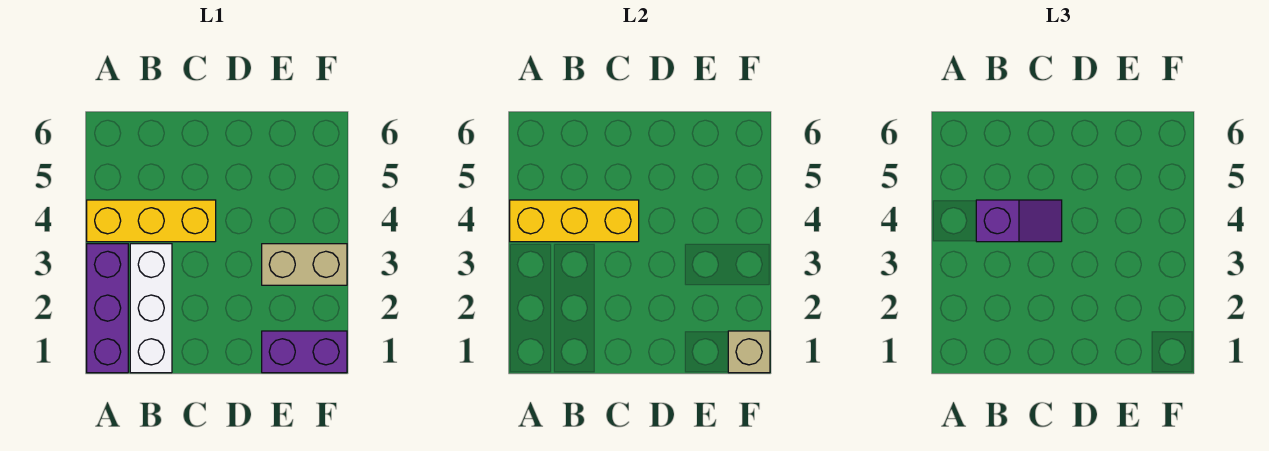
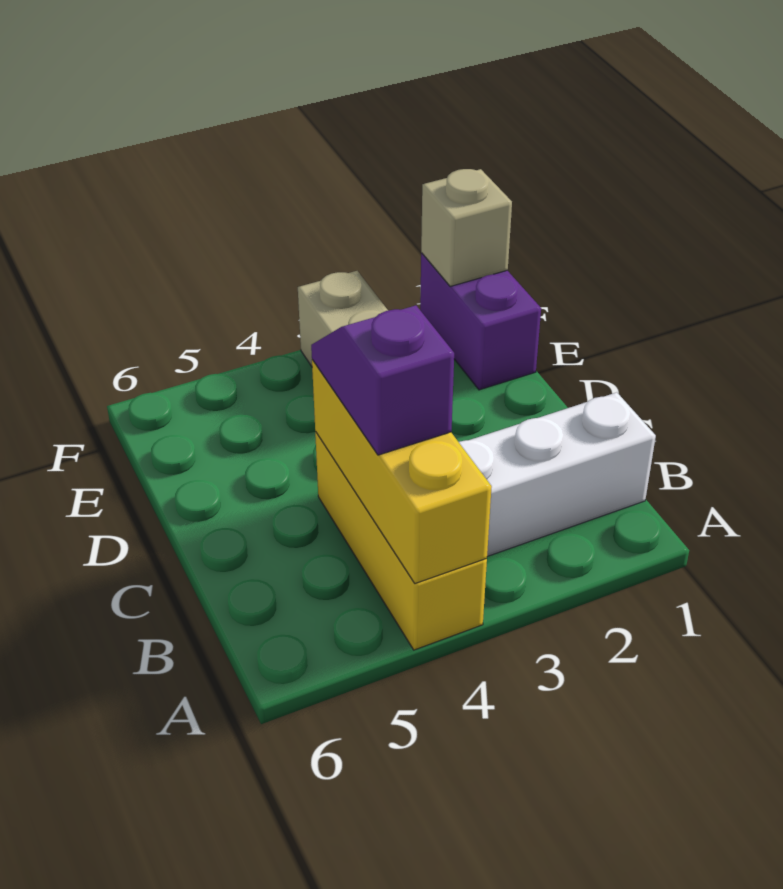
purple 1x3 brick [87,244,128,373] -> none

